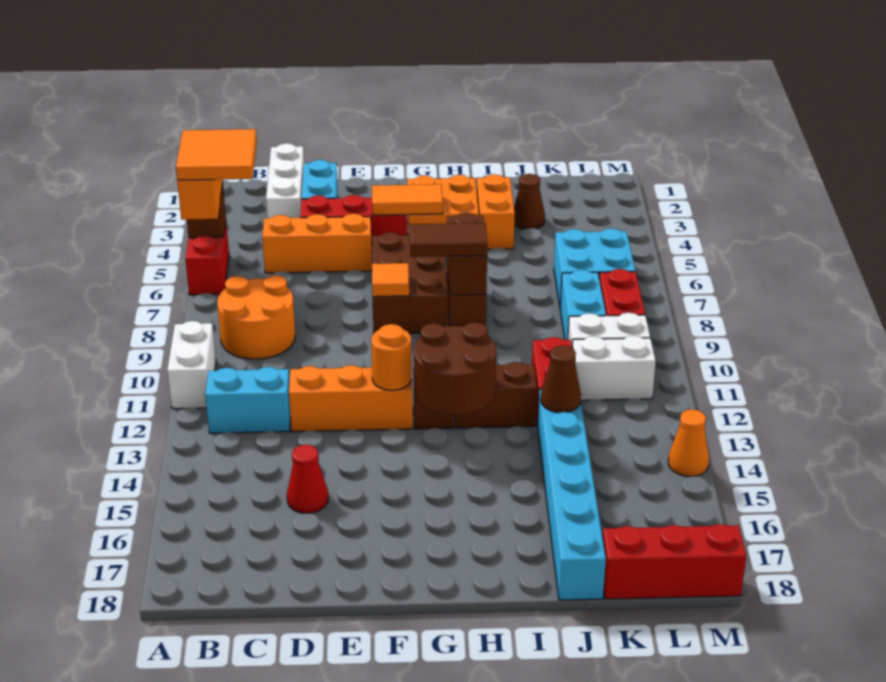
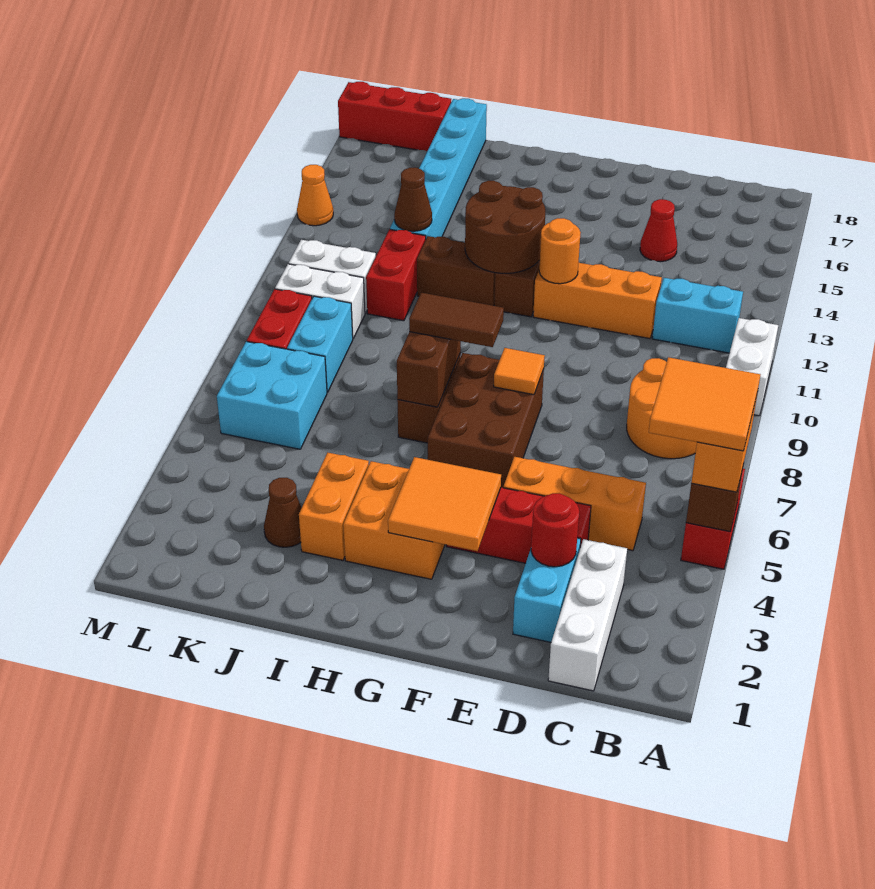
none -> red 1x1 round brick [531,493,579,567]
orange 1x2 tile [372,184,443,215] -> orange 2x2 tile [388,457,501,551]

